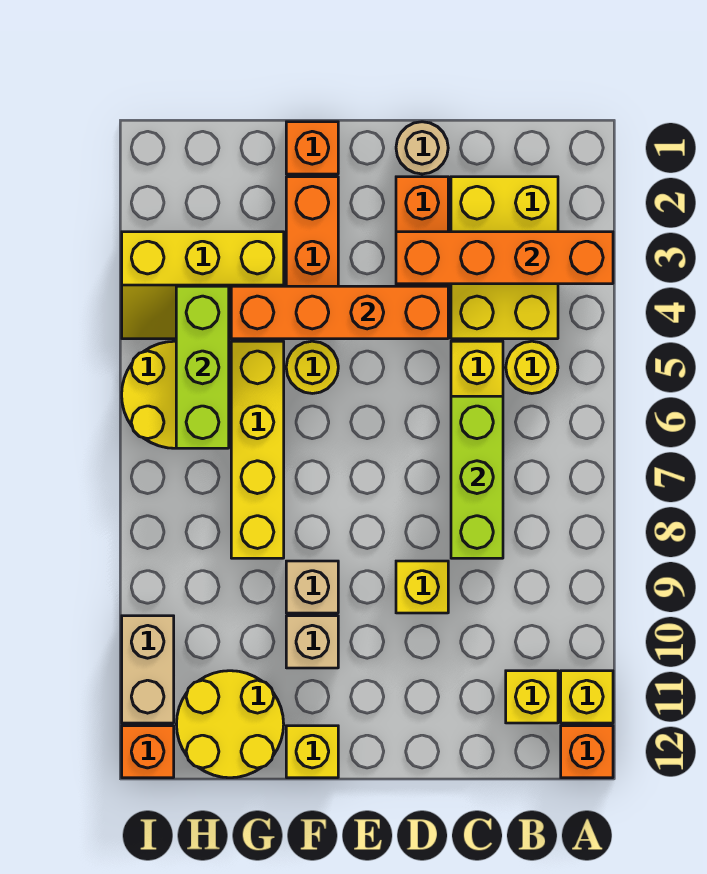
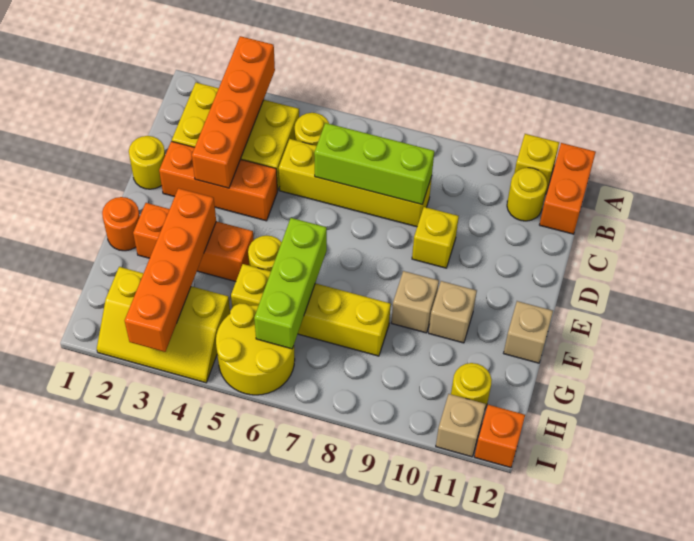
orange 1x1 brick [561,726,613,778] -> orange 1x2 brick [539,143,596,234]
yellow 1x1 brick [506,671,558,723] -> yellow 1x1 round brick [507,168,547,221]
tan 1x1 round brick [396,122,448,174] -> yellow 1x1 round brick [129,136,165,189]
orange 1x4 brick [231,286,448,339] -> orange 1x4 brick moved to [125,188,216,352]
orange 1x1 brick [286,122,338,174] -> orange 1x1 round brick [102,197,140,251]
yellow 1x1 brick [286,726,338,778] -> tan 1x1 brick [504,301,553,363]
yellow 2x3 slope [122,232,284,339] -> yellow 2x3 slope turned to [97,267,230,383]
yellow 2x2 round brick [176,671,284,778] -> yellow 1x1 round brick [451,363,492,408]
lime 1x3 brick [176,286,229,448] -> lime 1x3 brick turned to [254,218,327,349]
tan 1x2 brick [122,616,174,723] -> tan 1x1 brick [436,394,486,457]

